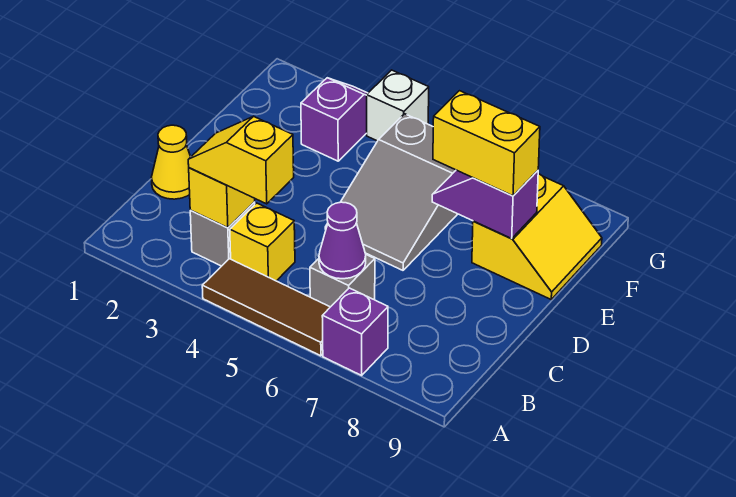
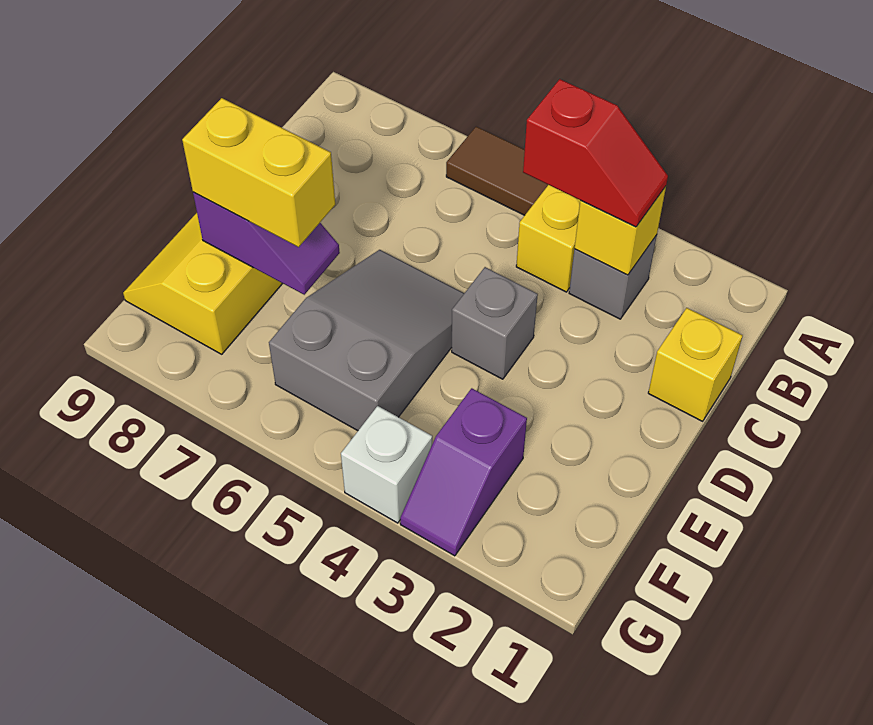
purple 1x1 brick [322,288,388,375] -> none
yellow 1x2 slope [188,116,294,204] -> red 1x2 slope [523,79,668,227]
grey 1x1 brick [310,255,375,307] -> grey 1x1 brick moved to [452,267,538,379]
purple 1x1 cone [319,202,366,279] -> none
yellow 1x1 cone [151,125,190,199] -> yellow 1x1 brick [648,308,743,421]

